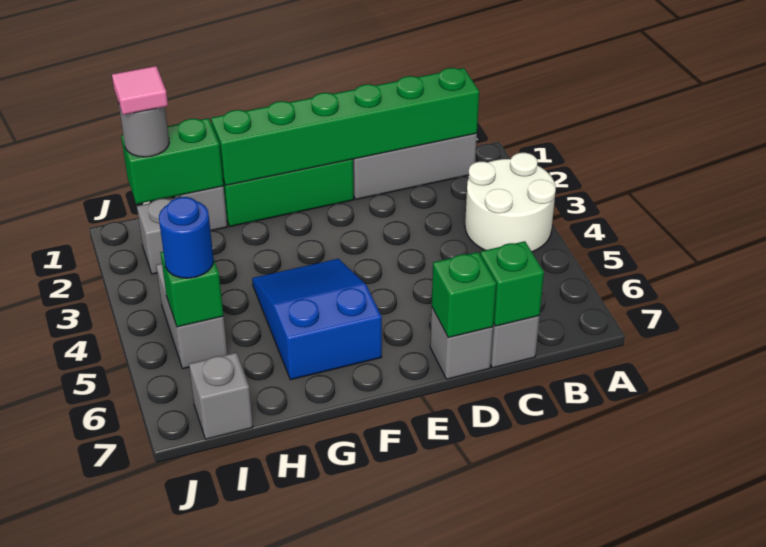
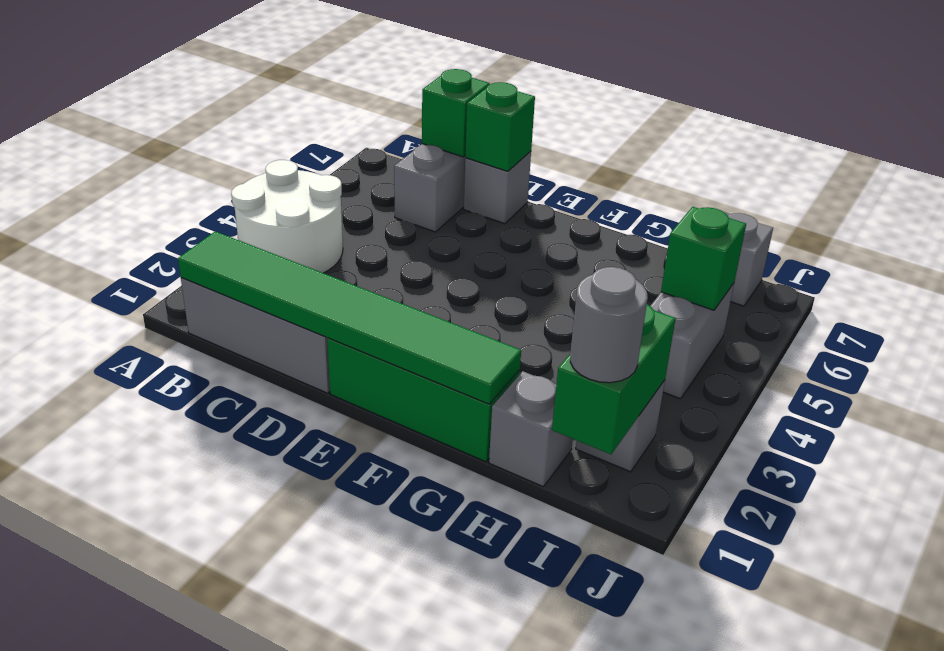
green 1x6 brick [211,68,479,185] -> green 1x6 tile [178,231,521,404]
blue 2x3 slope [252,259,382,380] -> none
green 1x2 brick [121,118,223,204] -> green 1x2 brick turned to [552,304,676,454]
pink 1x1 tile [112,66,168,115] -> none
blue 1x1 round brick [159,197,214,278] -> none

